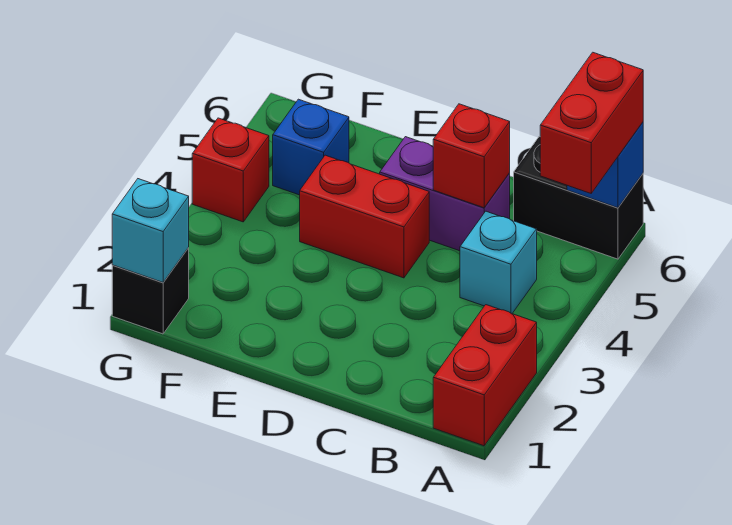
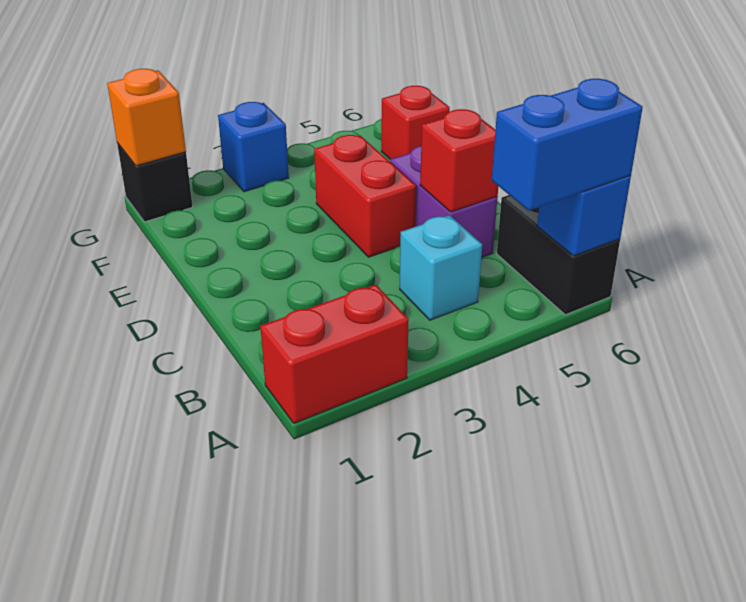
red 1x2 brick [540,52,643,193] -> blue 1x2 brick [492,79,643,211]
blue 1x1 brick [273,99,349,195] -> blue 1x1 brick moved to [218,102,289,192]
cyan 1x1 brick [112,179,189,282] -> orange 1x1 brick [107,69,186,166]
red 1x1 brick [192,118,269,222] -> red 1x1 brick moved to [381,86,450,159]

